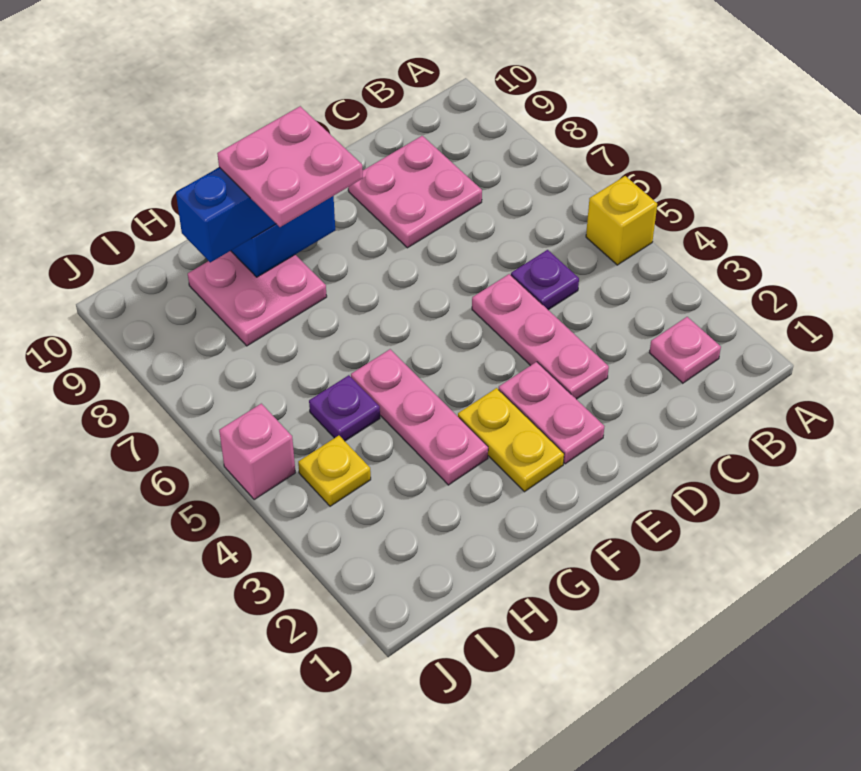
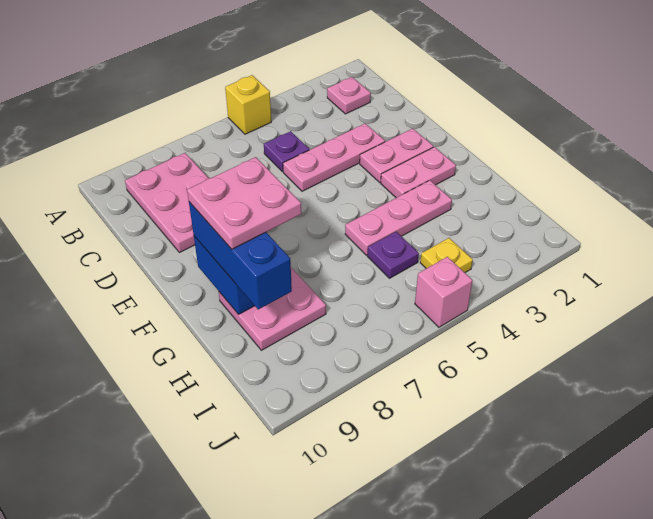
pink 2x2 plate [348,136,482,248] -> pink 2x3 plate [125,153,209,253]
yellow 1x2 plate [458,388,564,492] -> pink 1x2 plate [381,147,456,198]

